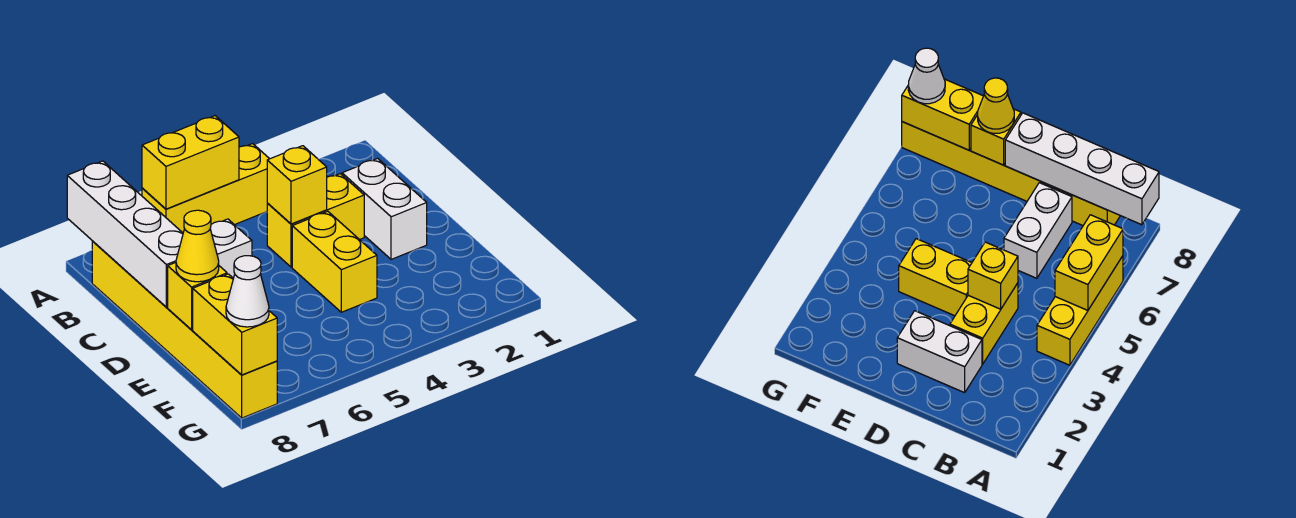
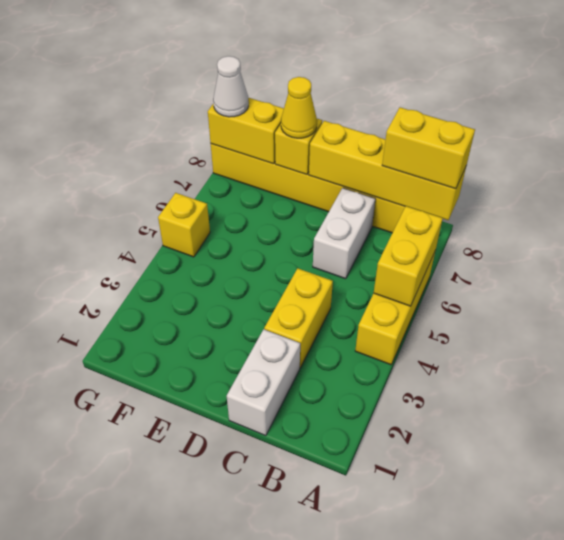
white 1x4 brick [67,161,183,307] -> yellow 1x4 brick [309,121,466,220]
white 1x2 brick [342,158,427,259] -> white 1x2 brick turned to [227,329,300,436]
yellow 1x1 brick [267,146,327,224] -> yellow 1x1 brick moved to [158,193,210,257]
yellow 1x2 brick [292,211,377,312] -> yellow 1x2 brick moved to [382,107,475,189]

